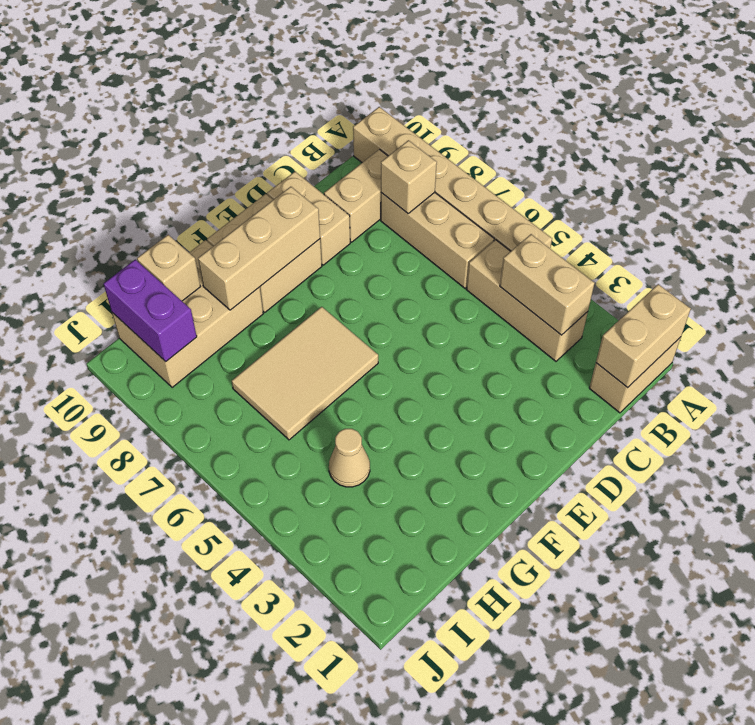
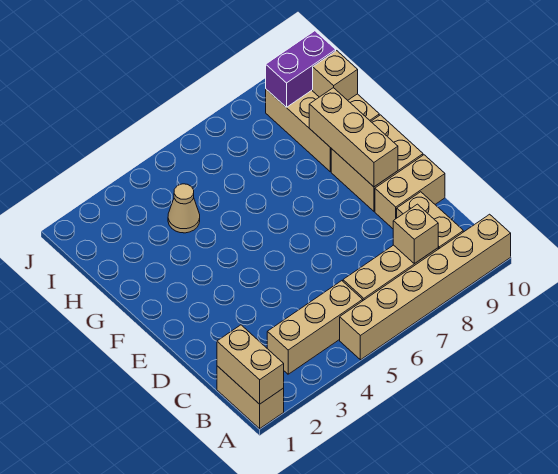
tan 1x2 brick [500,234,595,335] -> none
tan 2x3 tile [232,307,378,440] -> none

